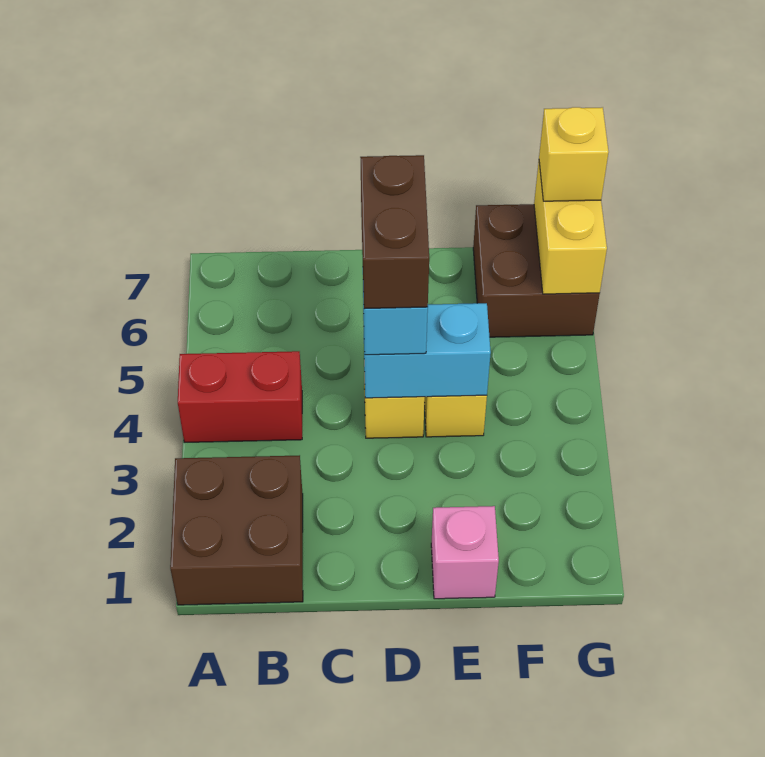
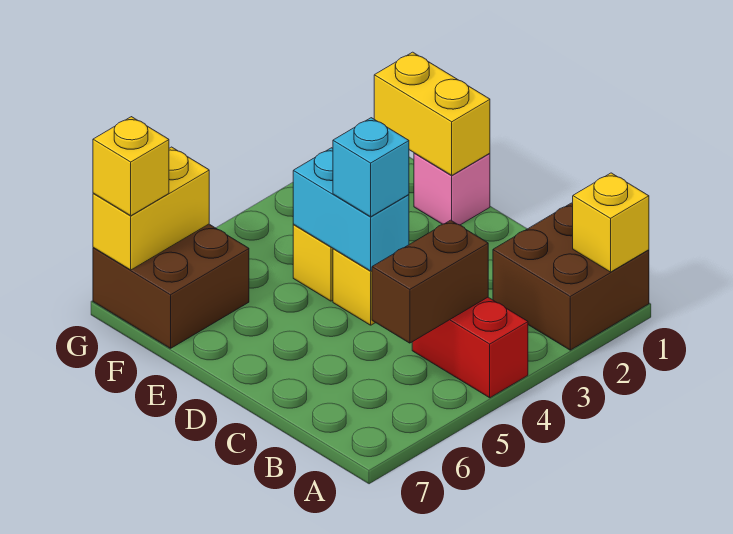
none -> yellow 1x1 brick [573,173,649,272]
brown 1x2 brick [360,155,429,309] -> brown 1x2 brick moved to [372,220,488,343]
none -> yellow 1x2 brick [374,52,490,175]

